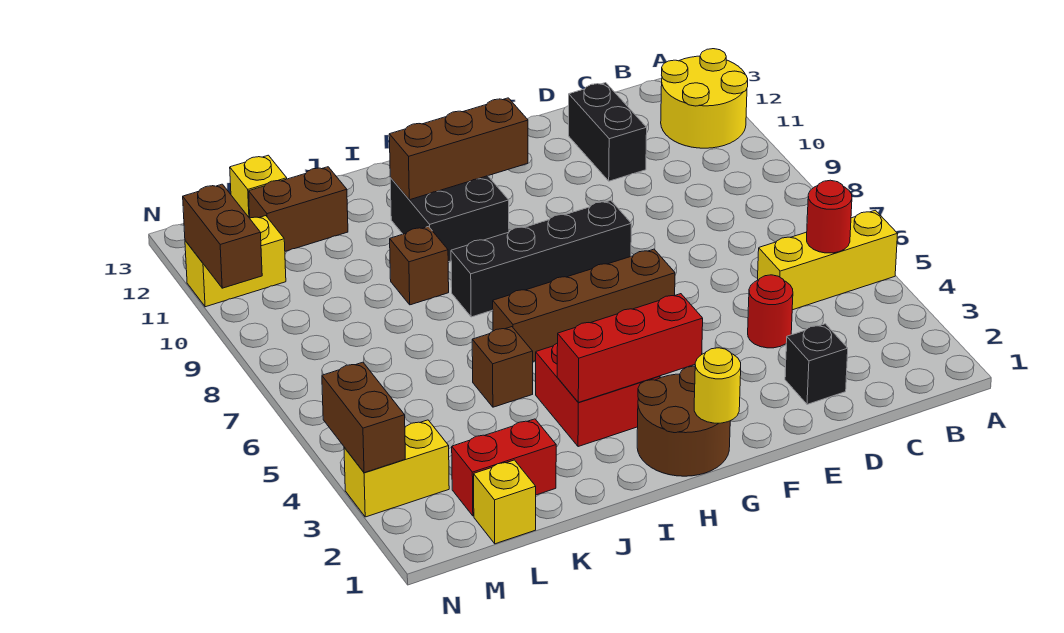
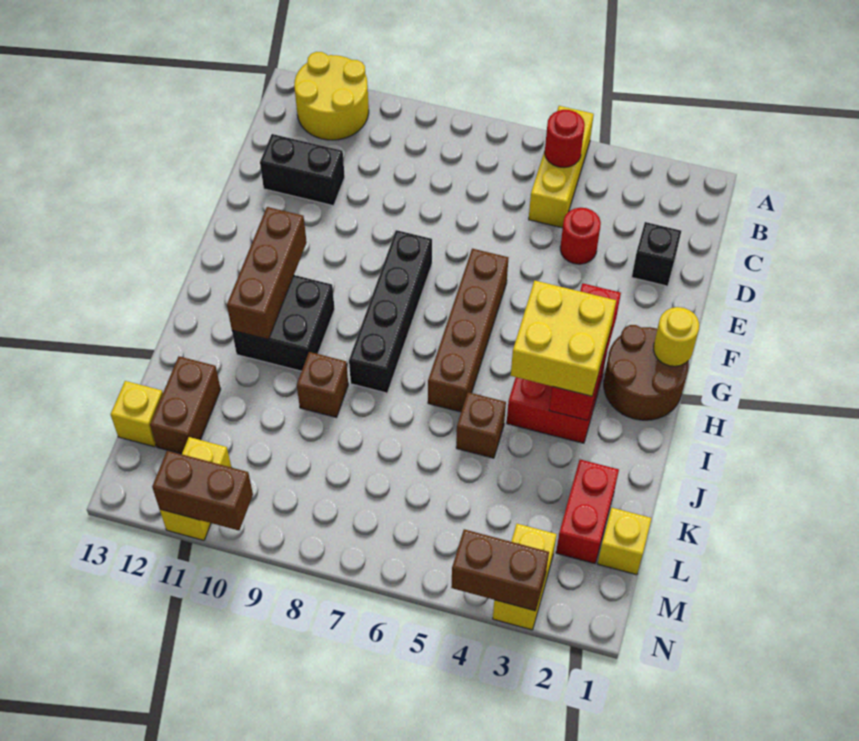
none -> yellow 2x2 brick [511,280,616,396]

